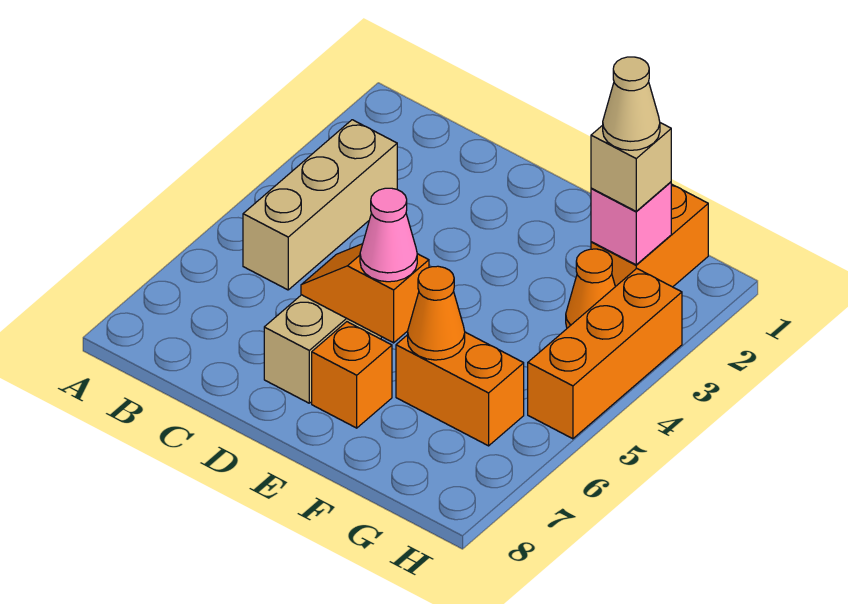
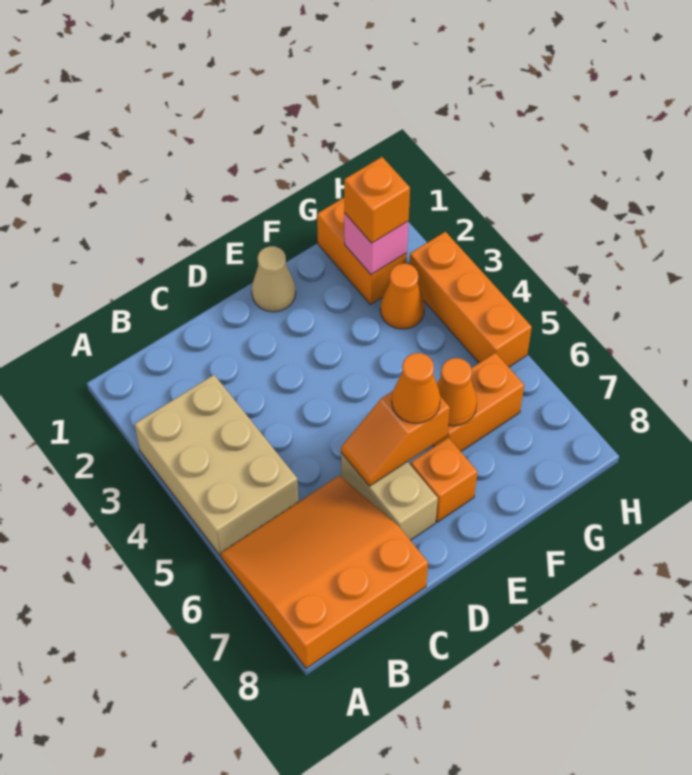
none -> orange 3x3 slope [221,476,428,668]
tan 1x3 brick [243,120,397,290] -> tan 2x3 brick [135,375,298,555]
pink 1x1 cone [360,188,417,282] -> orange 1x1 cone [392,353,440,423]
tan 1x1 brick [591,123,671,211] -> orange 1x1 brick [344,157,410,243]
tan 1x1 cone [603,57,660,150] -> tan 1x1 cone moved to [252,246,296,312]

